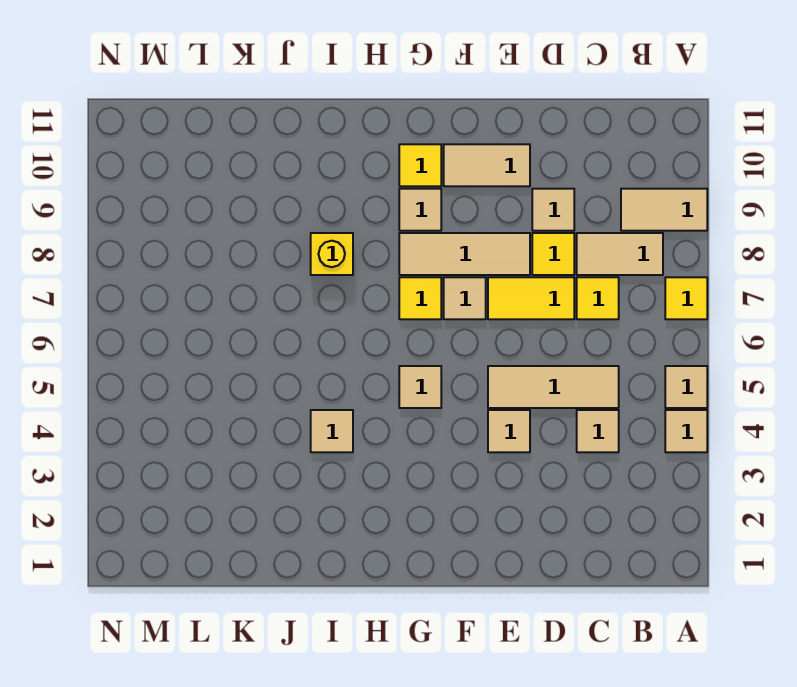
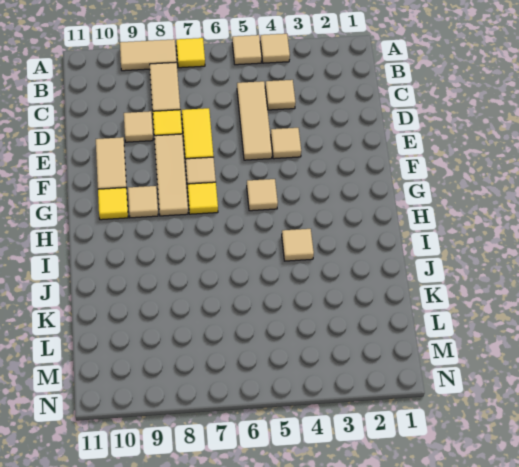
tan 1x2 tile [621,189,707,231] -> tan 1x2 tile turned to [120,39,177,71]
yellow 1x1 tile [577,277,619,319] -> none
yellow 1x1 brick [311,233,353,275] -> none

